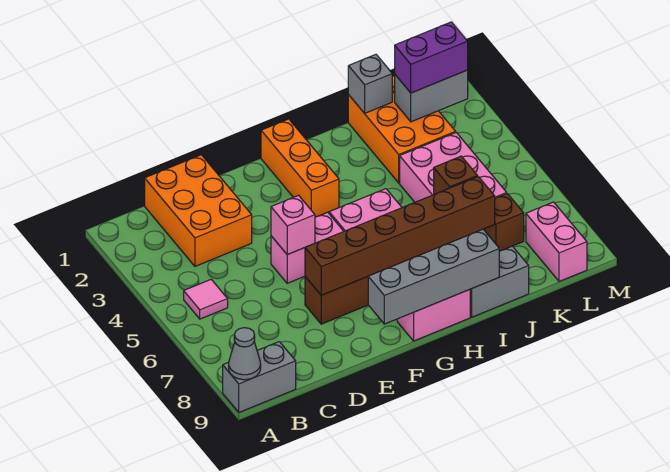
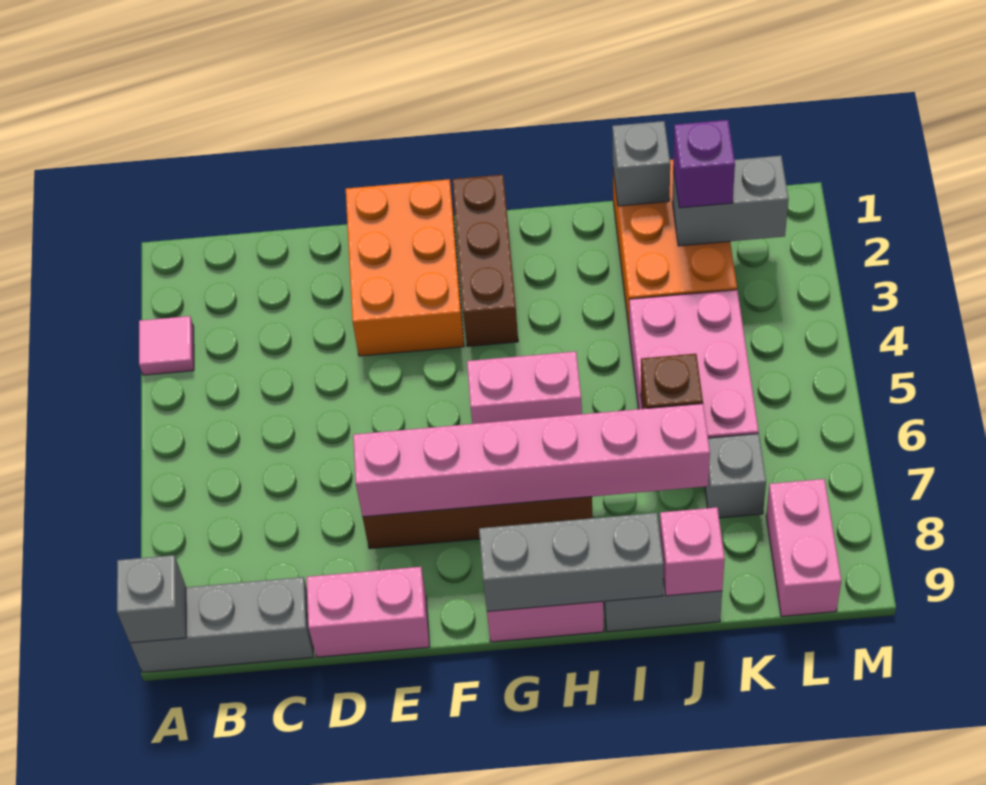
grey 1x2 brick [223,342,296,412] -> grey 1x3 brick [130,577,313,673]
grey 1x1 cone [229,328,261,380] -> grey 1x1 brick [117,555,186,643]
pink 1x1 tile [184,280,228,319] -> pink 1x1 tile moved to [139,316,194,375]
orange 2x3 brick [145,155,252,266] -> orange 2x3 brick moved to [346,179,464,356]
pink 1x2 brick [271,212,344,283] -> pink 1x2 brick moved to [307,567,430,657]
pink 1x1 brick [271,195,315,255] -> pink 1x1 brick moved to [660,507,725,596]
brown 1x6 brick [305,177,495,295] -> pink 1x6 brick [353,404,710,517]
grey 1x4 brick [368,229,499,324] -> grey 1x3 brick [479,513,664,612]
orange 1x3 brick [261,119,339,217] -> brown 1x3 brick [452,175,518,347]
purple 1x2 brick [395,22,468,93] -> purple 1x1 brick [673,120,735,208]
brown 1x1 brick [484,194,524,251] -> grey 1x1 brick [705,434,766,518]

